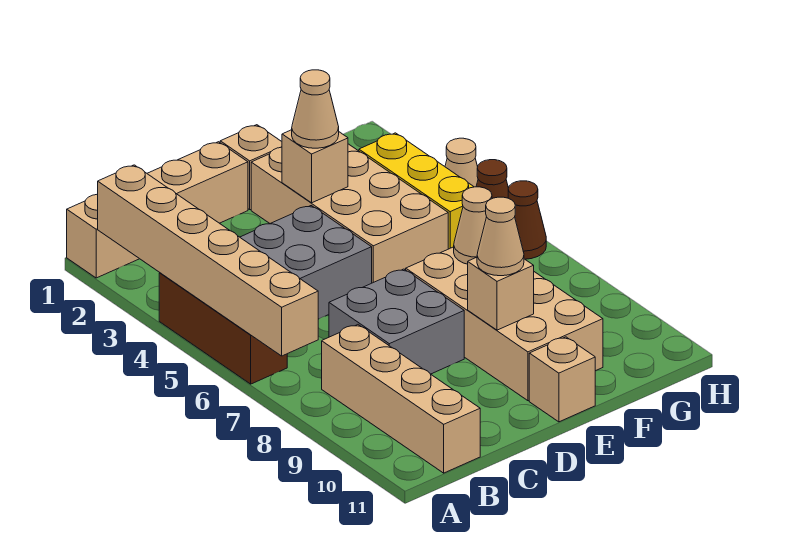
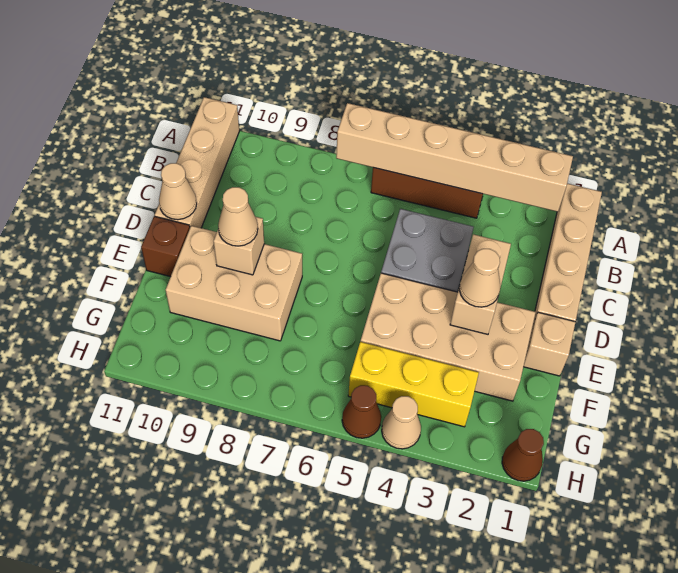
tan 1x4 brick [322,325,480,473] -> tan 1x4 brick turned to [155,97,239,228]
grey 2x2 brick [329,269,464,374] -> none
tan 1x1 brick [282,130,348,203] -> tan 1x2 brick [450,234,511,334]
tan 2x4 brick [406,247,603,401] -> tan 2x3 brick [166,226,302,341]
tan 1x1 brick [529,337,595,422] -> brown 1x1 brick [141,216,190,277]
tan 1x1 cone [454,187,492,264] -> tan 1x1 cone moved to [159,163,197,220]
brown 1x1 cone [508,181,546,259] -> brown 1x1 cone moved to [502,429,544,481]

